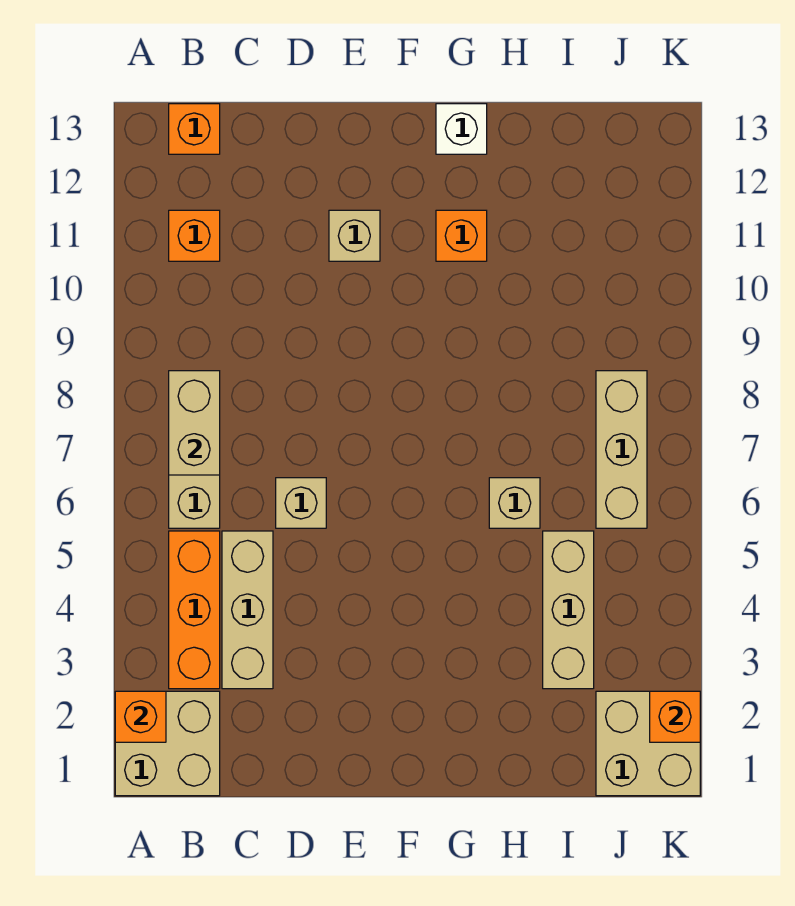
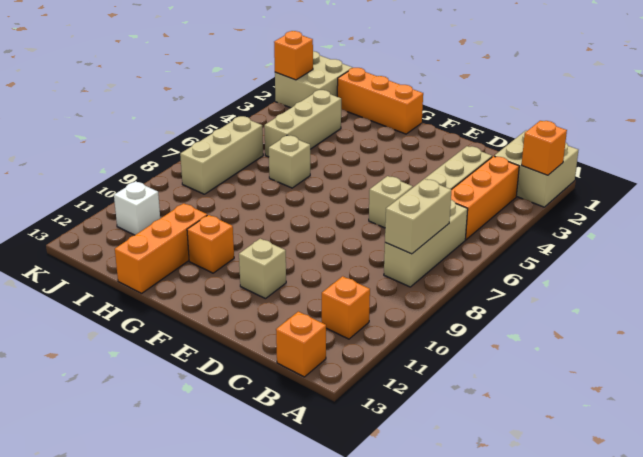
none -> orange 1x3 brick [337,68,423,134]
white 1x1 brick [436,104,487,154] -> white 1x1 brick moved to [114,181,160,235]
none -> orange 1x3 brick [115,203,207,293]

